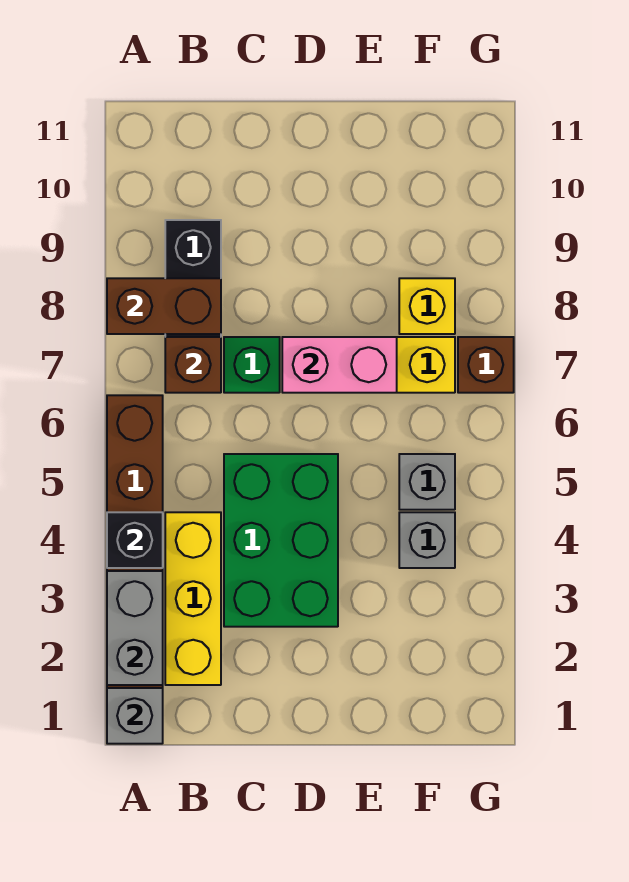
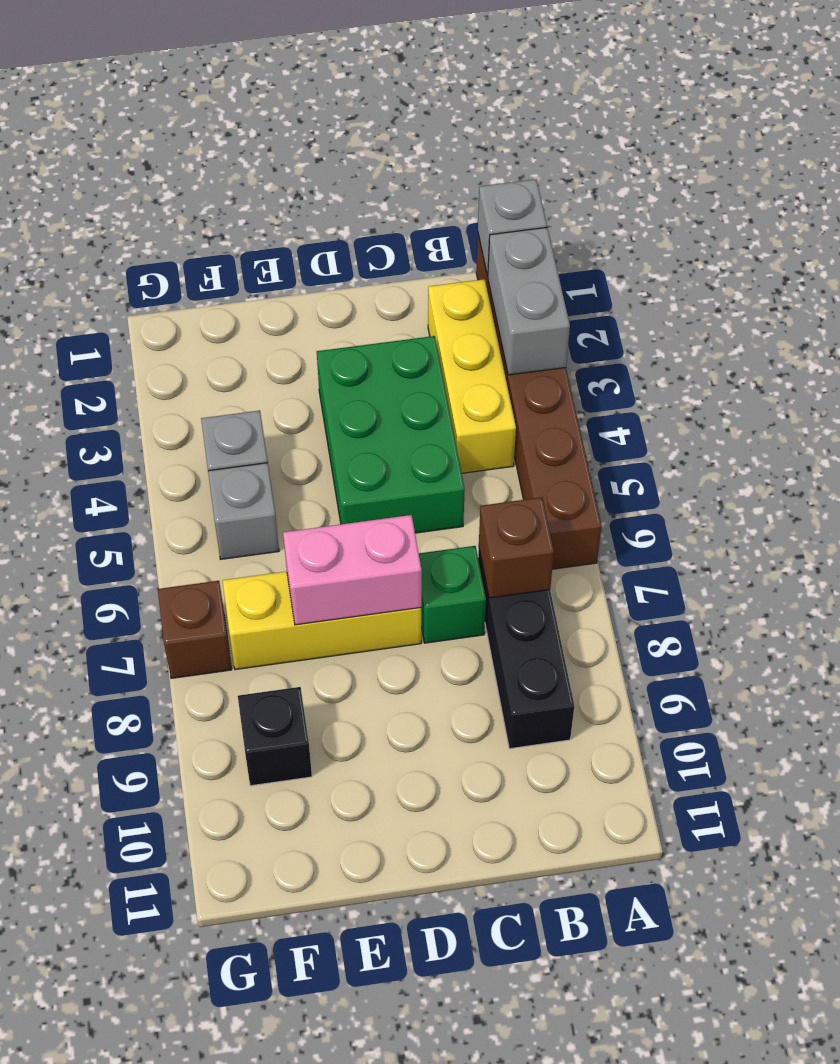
black 1x1 brick [107,512,163,568] -> black 1x1 brick moved to [238,687,312,786]
brown 1x2 brick [107,278,221,334] -> none
yellow 1x1 brick [399,278,455,334] -> none

